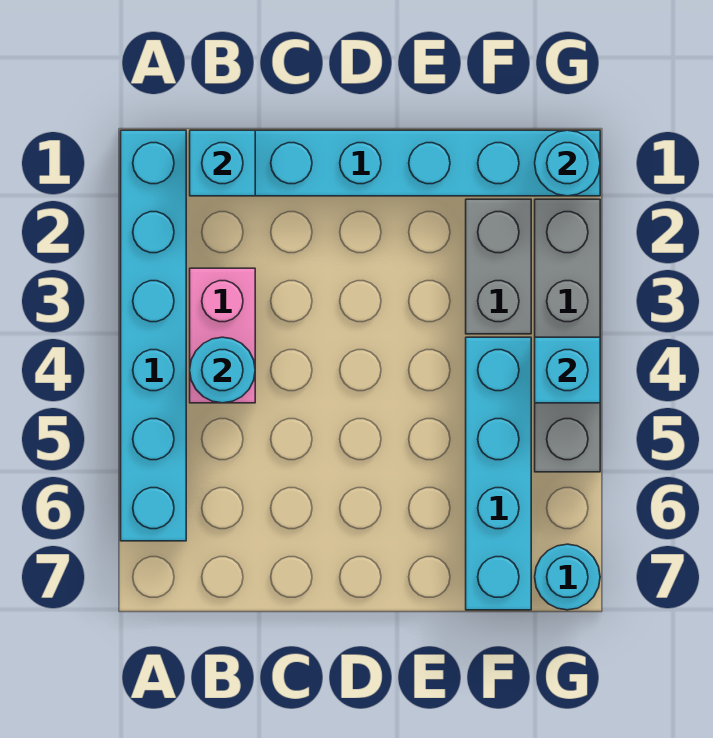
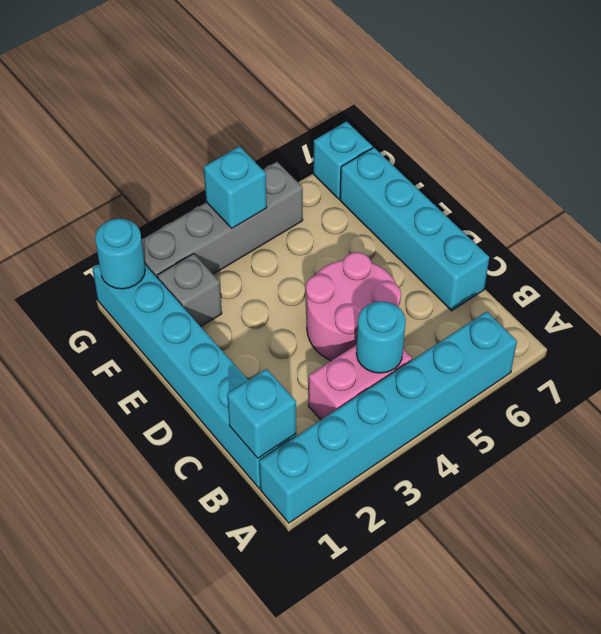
none -> pink 2x2 round brick [306,252,401,361]
grey 1x2 brick [466,199,531,334] -> grey 1x1 brick [157,254,222,327]
cyan 1x4 brick [466,337,531,610] -> cyan 1x4 brick turned to [340,148,489,311]
cyan 1x1 round brick [535,544,600,610] -> cyan 1x1 brick [313,121,373,199]

